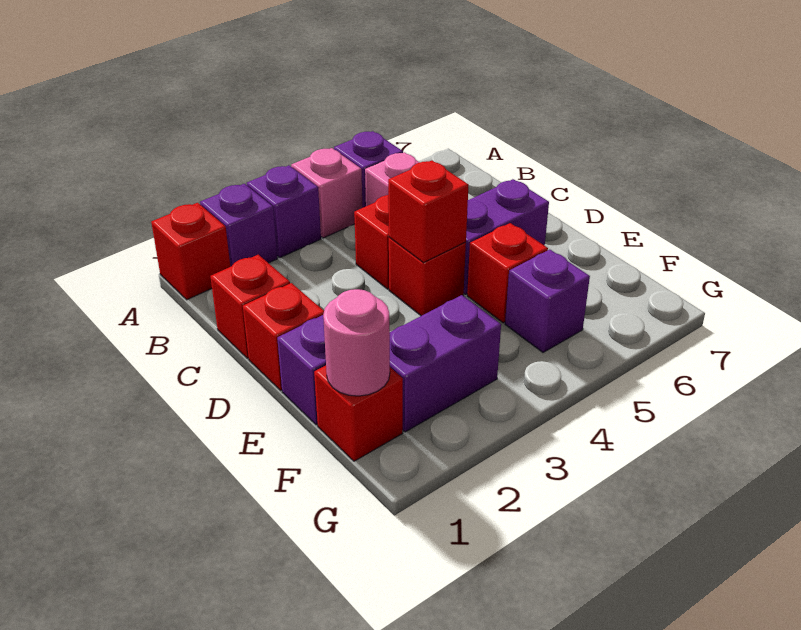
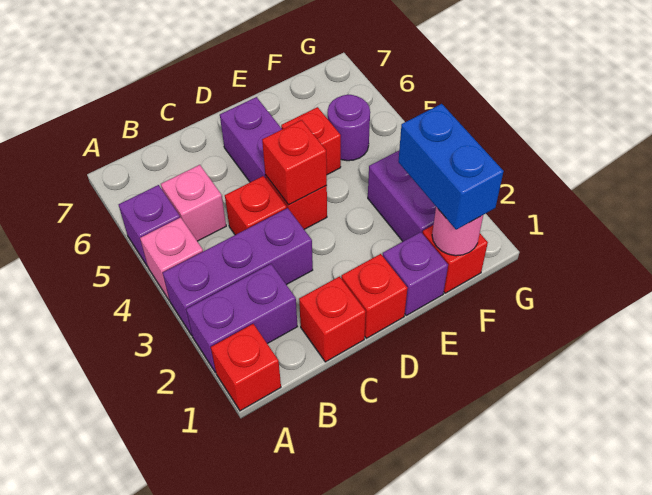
purple 1x1 brick [200,184,278,267] -> purple 1x2 brick [186,264,298,372]
purple 1x1 brick [247,165,321,258] -> purple 1x3 brick [163,208,313,335]
none -> blue 1x2 brick [398,104,504,230]
purple 1x1 brick [505,250,590,353] -> purple 1x1 round brick [328,95,370,161]

